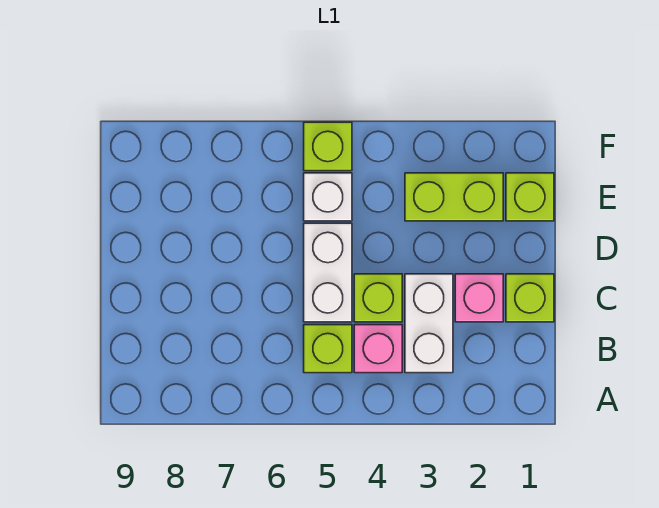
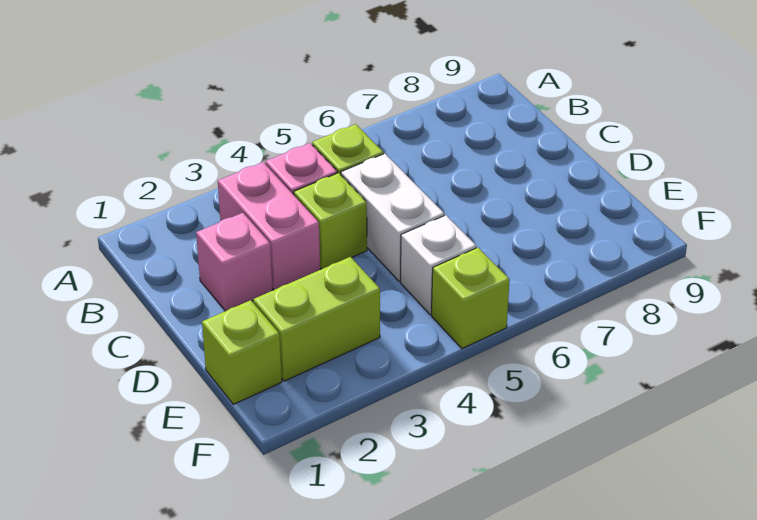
white 1x2 brick [405,274,453,373] -> pink 1x2 brick [218,162,320,290]
lime 1x1 brick [506,274,554,322] -> none

